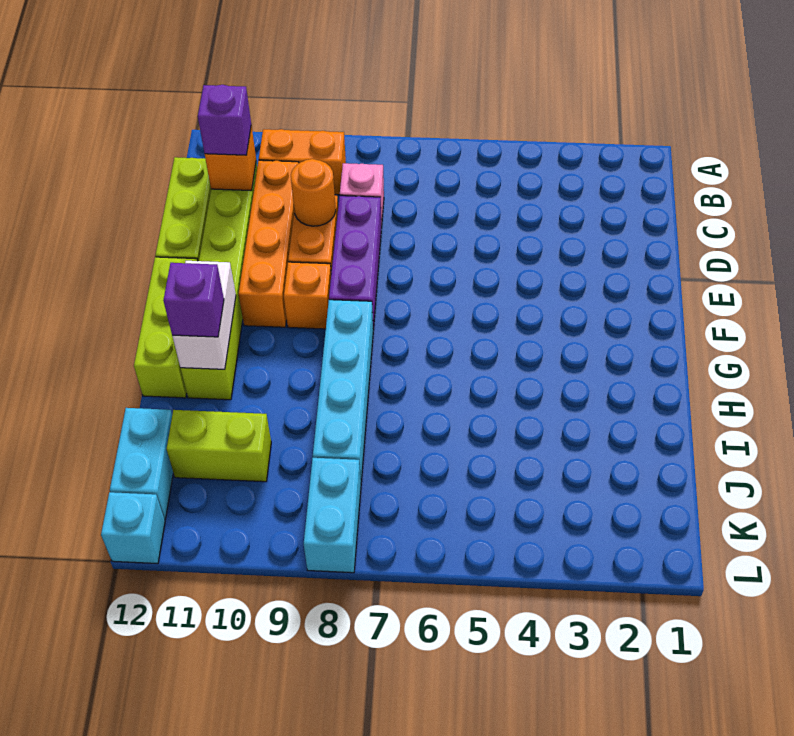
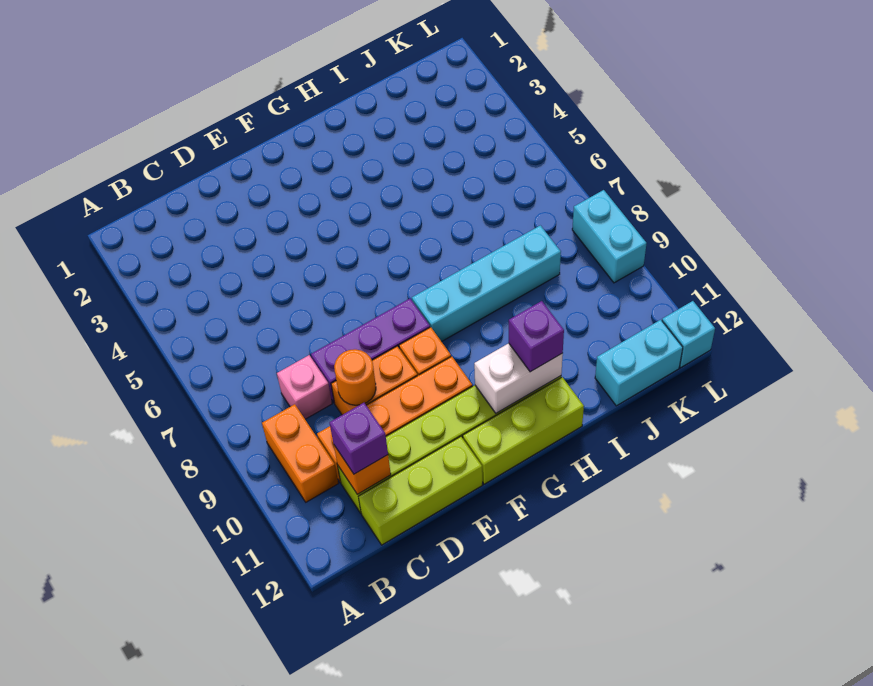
lime 1x2 brick [167,410,271,482] -> none
cyan 1x2 brick [304,458,361,573] -> cyan 1x2 brick turned to [572,190,647,283]

